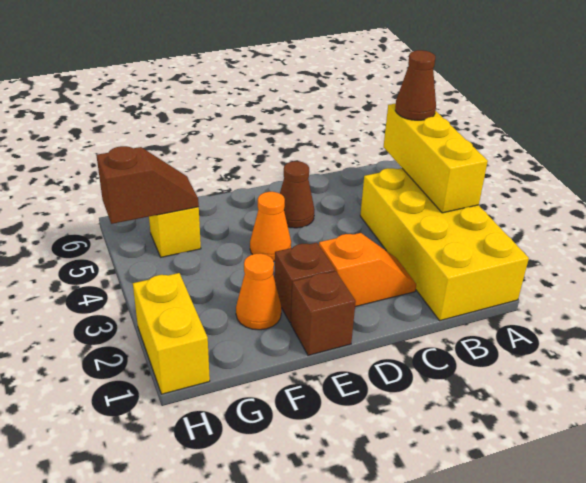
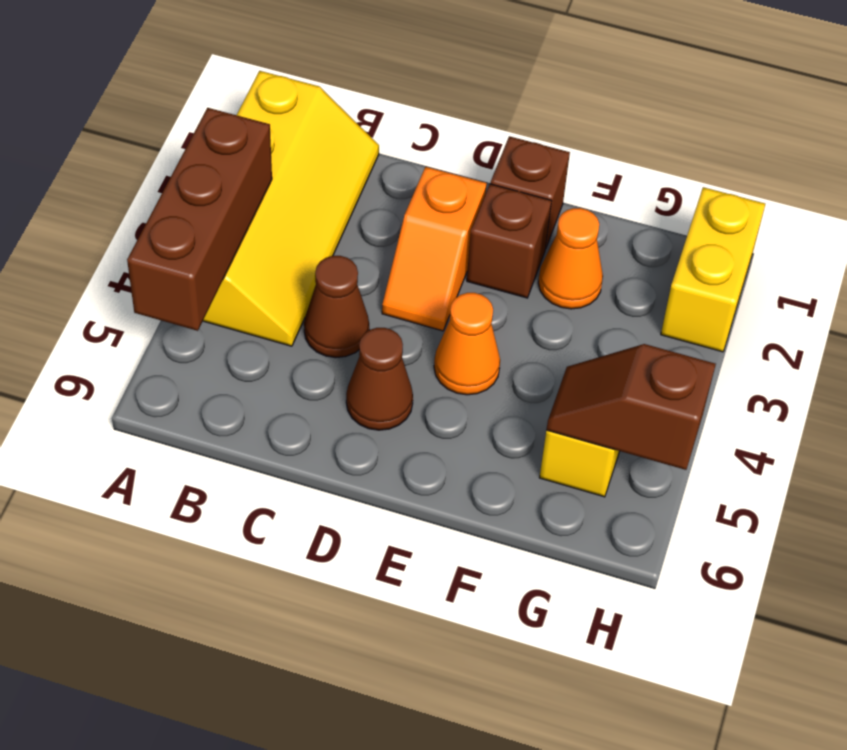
yellow 2x4 brick [360,168,529,321] -> yellow 2x4 slope [203,71,379,346]
yellow 1x3 brick [384,103,488,213] -> brown 1x3 brick [127,108,272,331]
brown 1x1 cone [395,50,436,120] -> brown 1x1 cone moved to [304,256,369,358]
orange 1x2 slope [319,233,416,307] -> orange 1x2 slope turned to [382,167,487,331]

